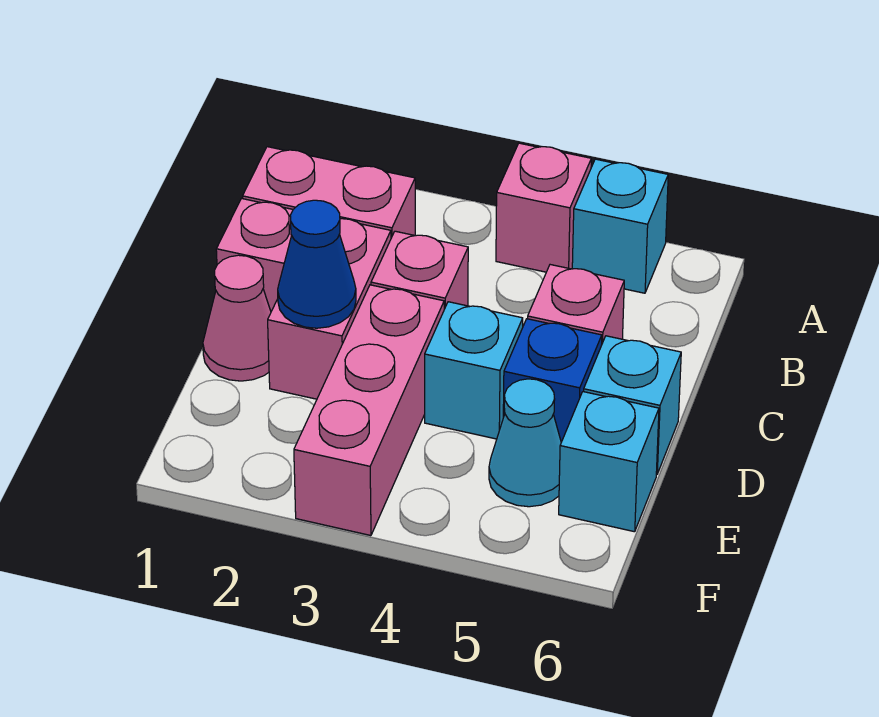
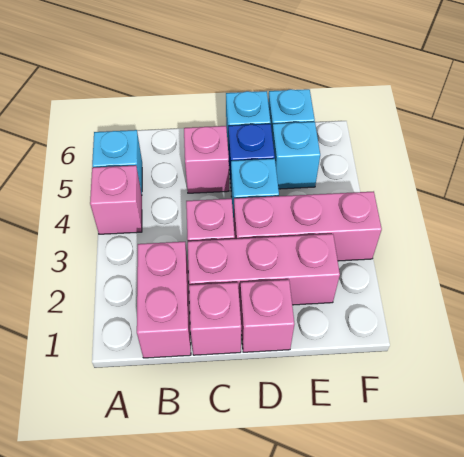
pink 1x2 brick [268,219,391,399] -> pink 1x3 brick [188,234,340,305]
pink 1x1 cone [203,255,271,381] -> pink 1x1 brick [240,280,294,352]
blue 1x1 cone [278,200,356,328] -> none
cyan 1x1 cone [489,379,561,507] -> cyan 1x1 brick [272,122,320,189]

